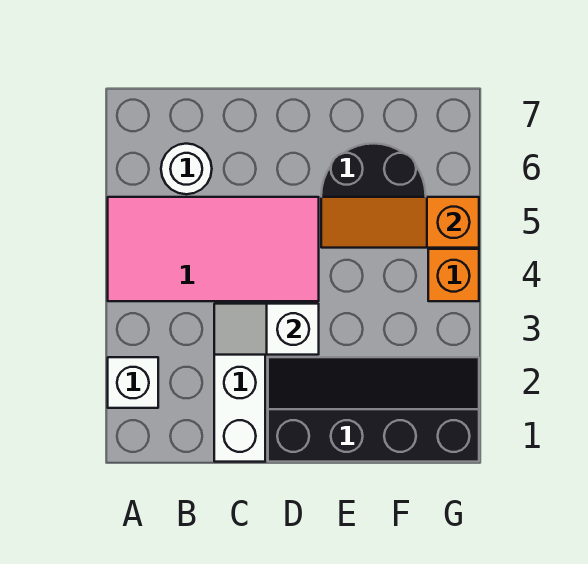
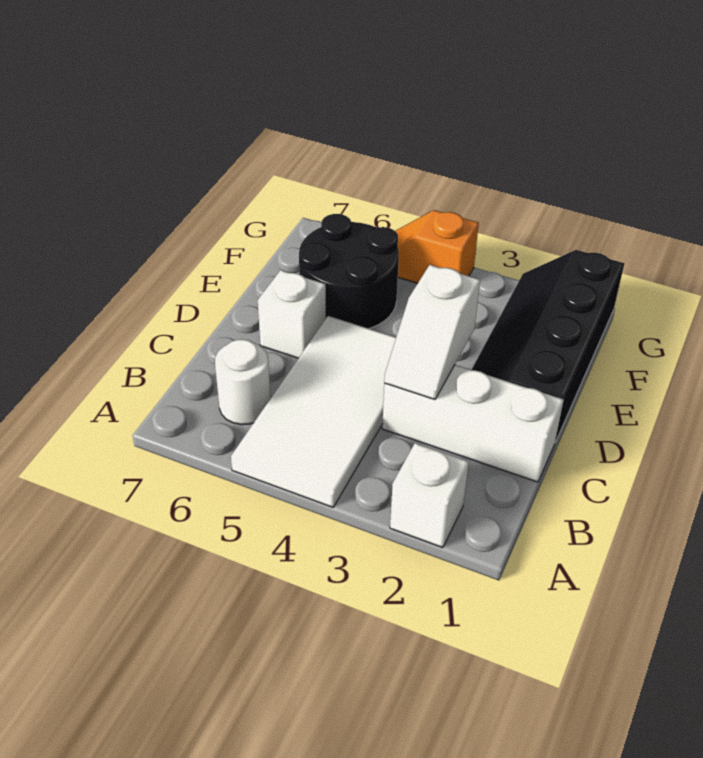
pink 2x4 tile [108,197,319,301] -> white 2x4 tile [231,316,396,507]
none -> white 1x1 brick [258,270,326,358]
orange 1x3 slope [321,197,479,248] -> none

